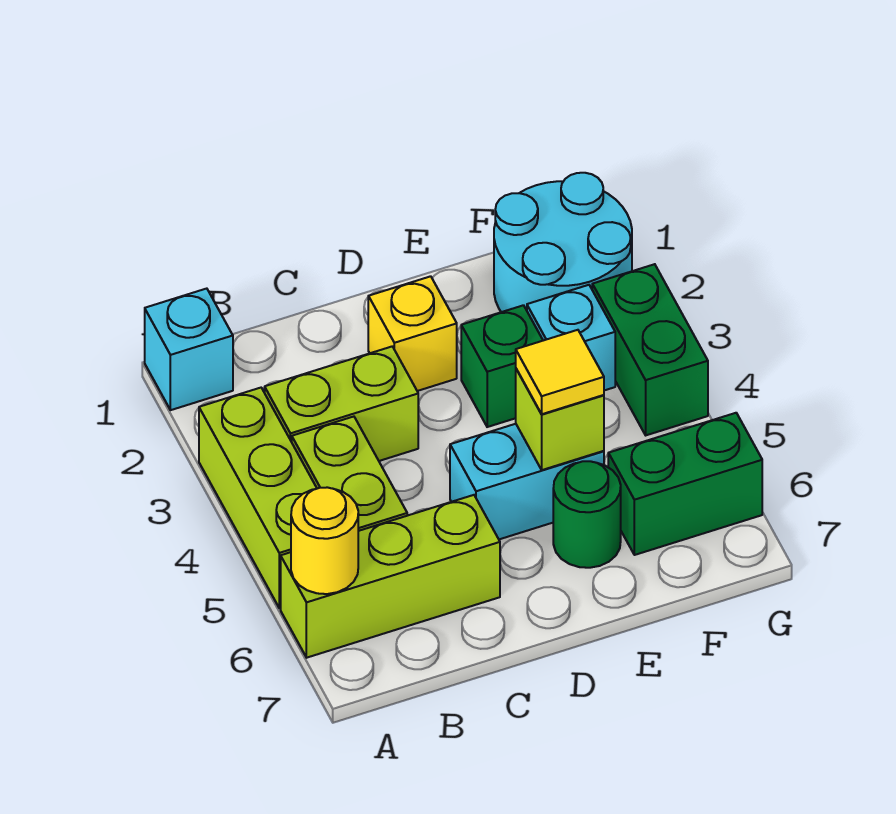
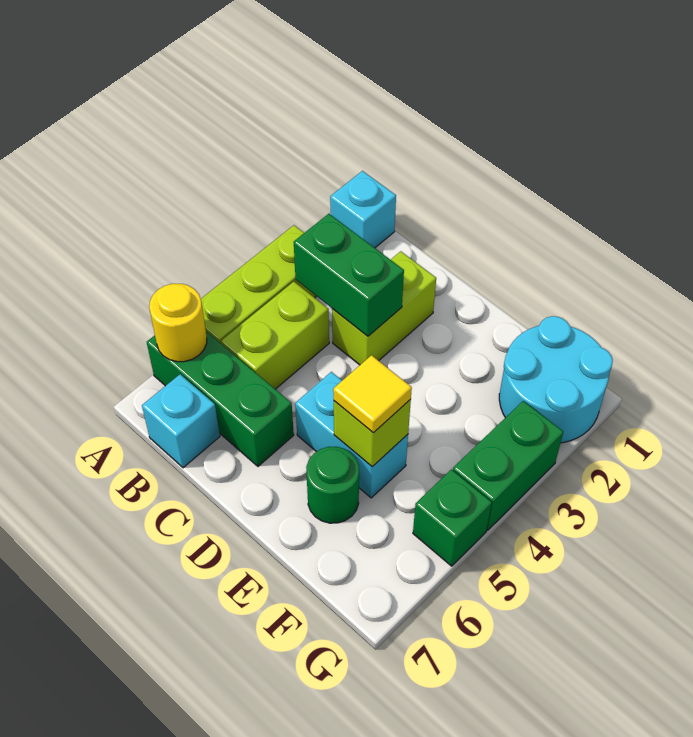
lime 1x3 brick [281,495,500,658] -> green 1x3 brick [147,332,294,466]
lime 1x2 brick [265,346,418,461] -> lime 1x2 brick turned to [332,251,436,365]
yellow 1x1 brick [368,276,457,391] -> none
green 1x1 brick [461,305,543,427] -> green 1x1 brick moved to [413,469,492,566]
cyan 1x1 brick [527,285,615,390] -> cyan 1x1 brick moved to [142,374,220,468]
green 1x2 brick [608,413,762,555] -> green 1x2 brick moved to [294,214,404,336]

